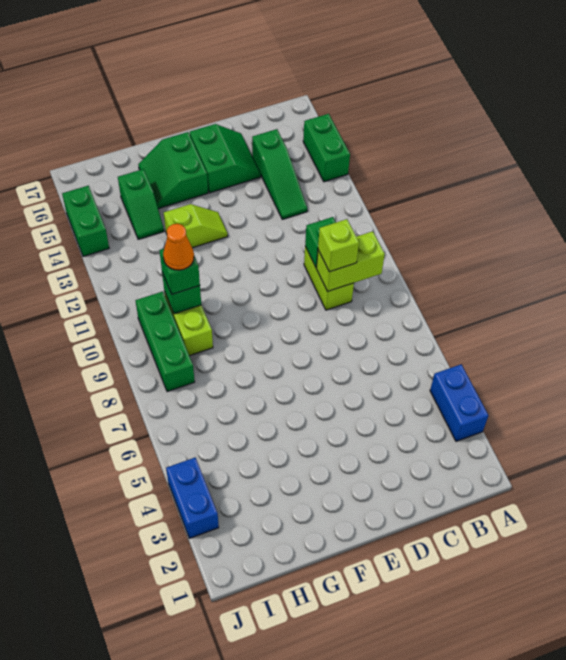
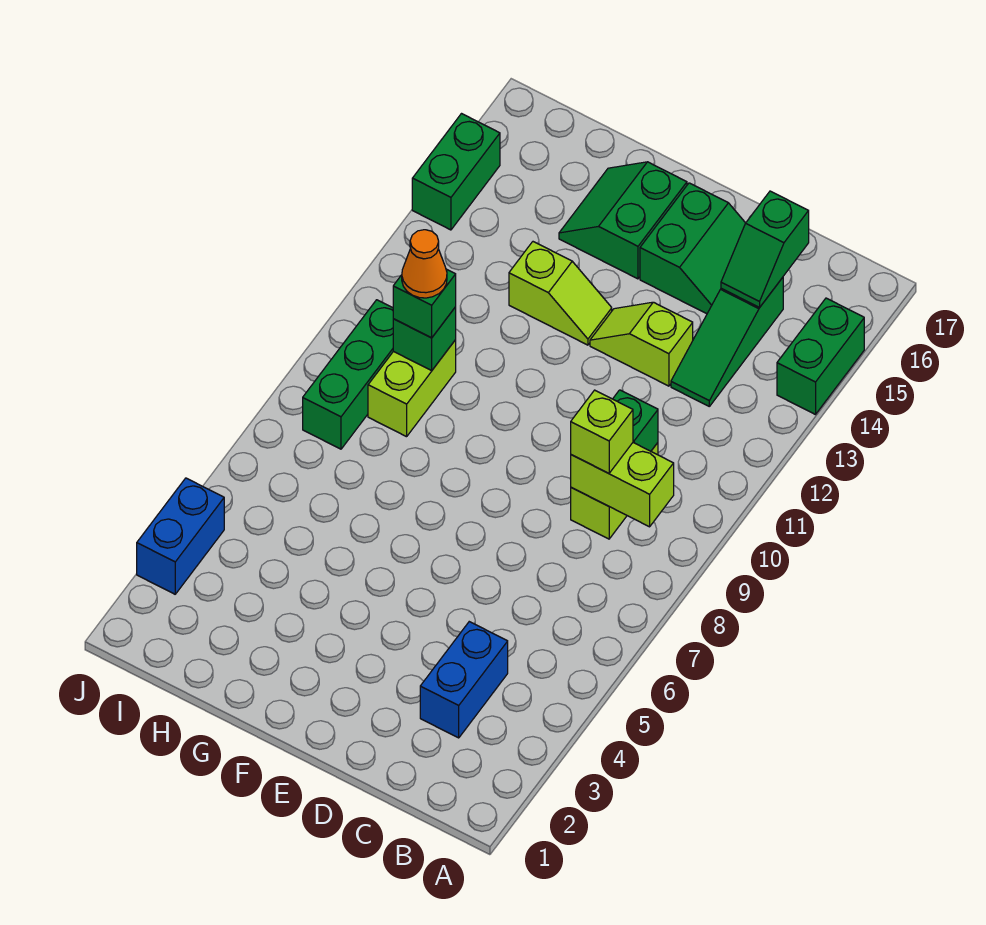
blue 1x2 brick [430,364,488,441] -> blue 1x2 brick moved to [420,622,508,738]
none -> lime 1x2 slope [590,302,693,386]
green 1x2 slope [118,169,164,239] -> green 1x2 slope moved to [721,191,809,307]

